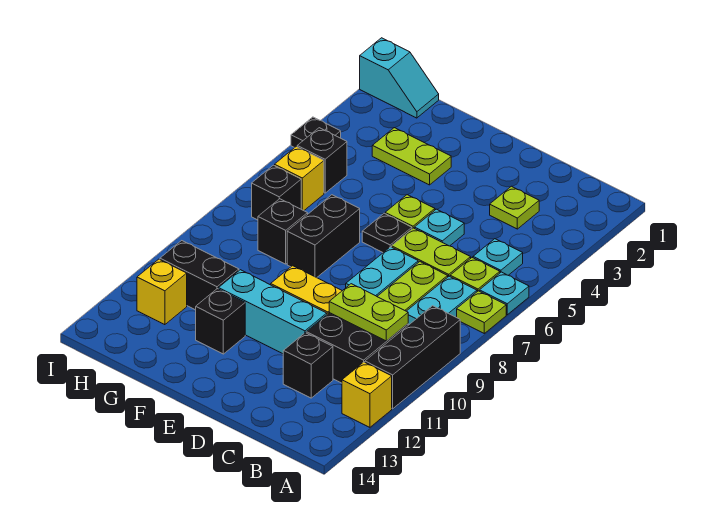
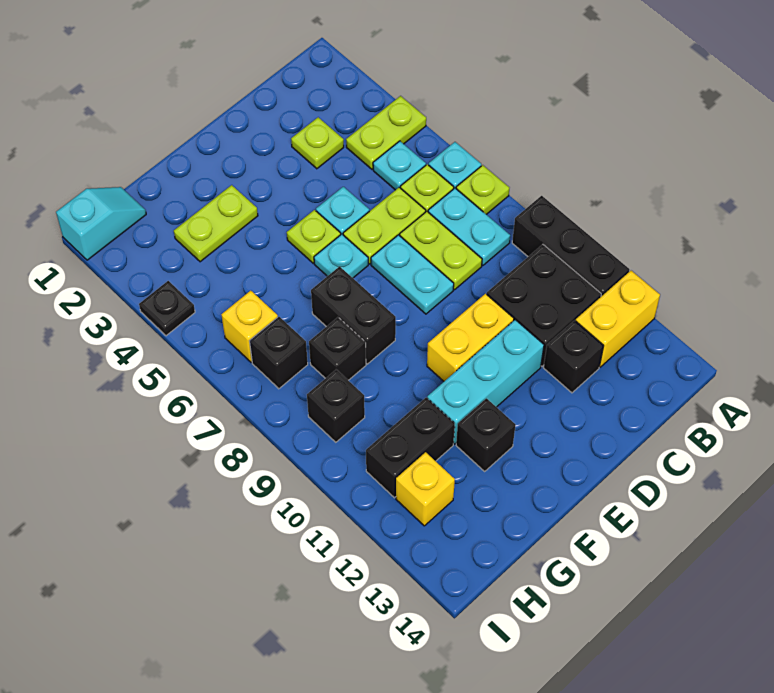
yellow 1x1 brick [342,362,392,427] -> yellow 1x2 brick [576,271,660,367]
lime 1x2 plate [329,284,408,341] -> lime 1x2 plate moved to [346,96,426,169]
black 1x1 plate [362,213,412,252] -> cyan 1x1 plate [314,234,368,278]
black 1x1 brick [297,128,347,193] -> black 1x1 brick moved to [307,370,365,442]

